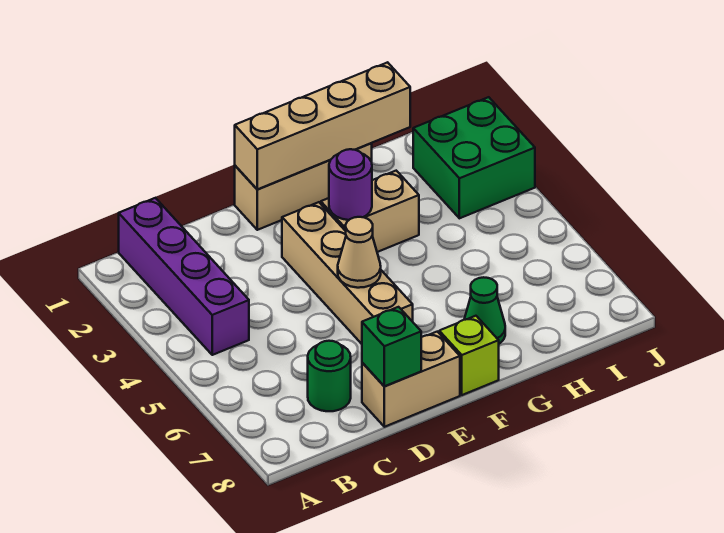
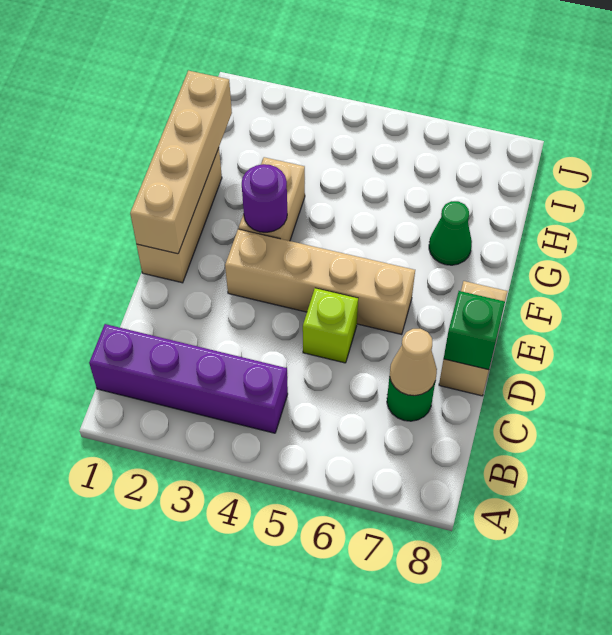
tan 1x1 cone [338,217,381,288] -> tan 1x1 cone moved to [390,329,437,396]
lime 1x1 brick [439,316,499,395] -> lime 1x1 brick moved to [303,288,358,363]
green 2x2 brick [413,97,535,218] -> none

